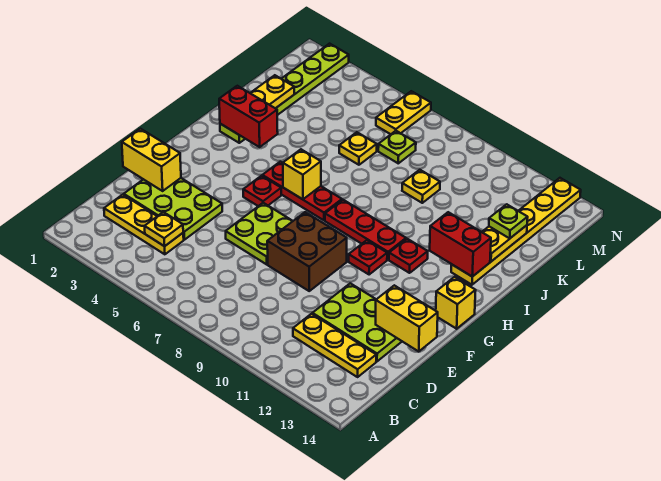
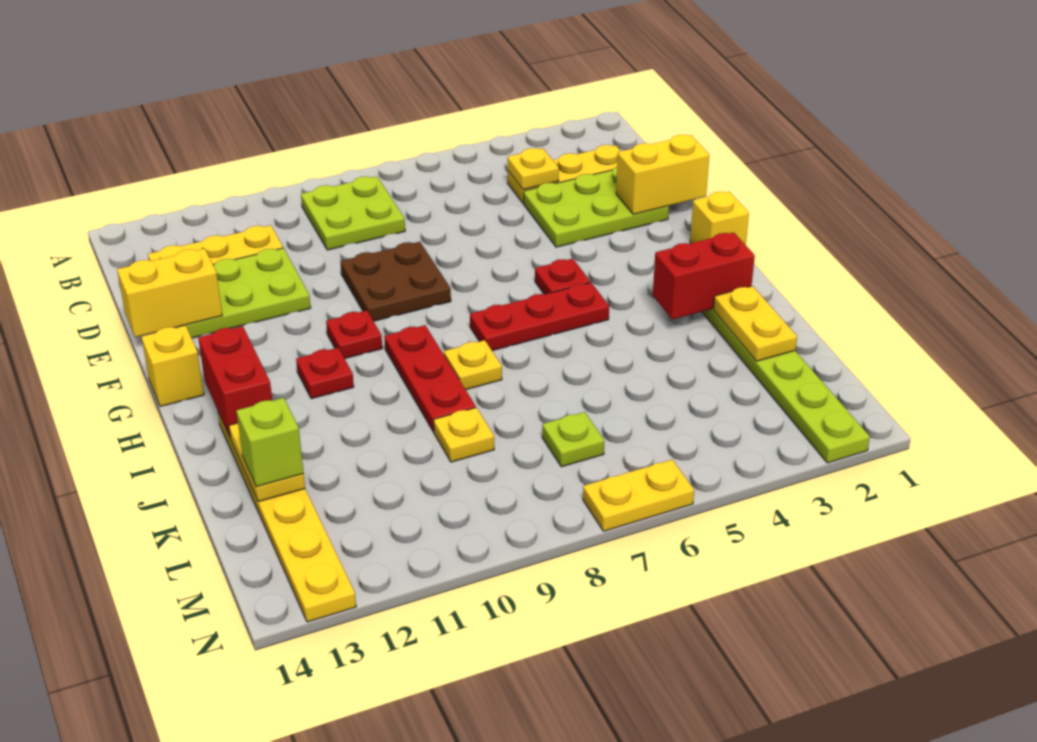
lime 2x2 plate [226,203,293,264] -> lime 2x2 plate moved to [301,176,405,250]
brown 2x2 brick [267,212,347,291] -> brown 2x2 plate [340,242,451,321]
yellow 1x1 brick [283,149,321,199] -> yellow 1x1 brick moved to [690,192,749,245]
red 1x3 plate [325,200,406,260] -> red 1x3 plate turned to [384,325,476,432]
red 1x2 brick [430,212,491,277] -> red 1x2 brick turned to [198,326,272,437]
yellow 1x1 plate [339,132,377,165] -> yellow 1x1 plate moved to [444,340,502,390]
lime 1x1 plate [489,204,528,238] -> lime 1x1 brick [236,398,304,487]
yellow 1x2 plate [376,91,431,134] -> yellow 1x2 plate turned to [583,460,694,531]

